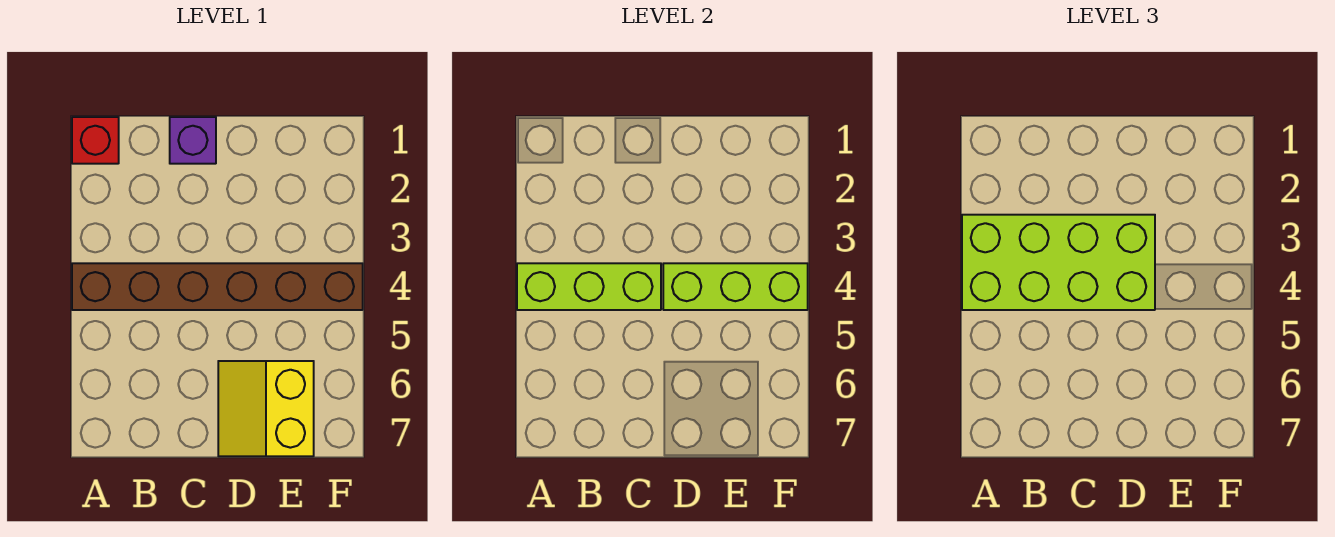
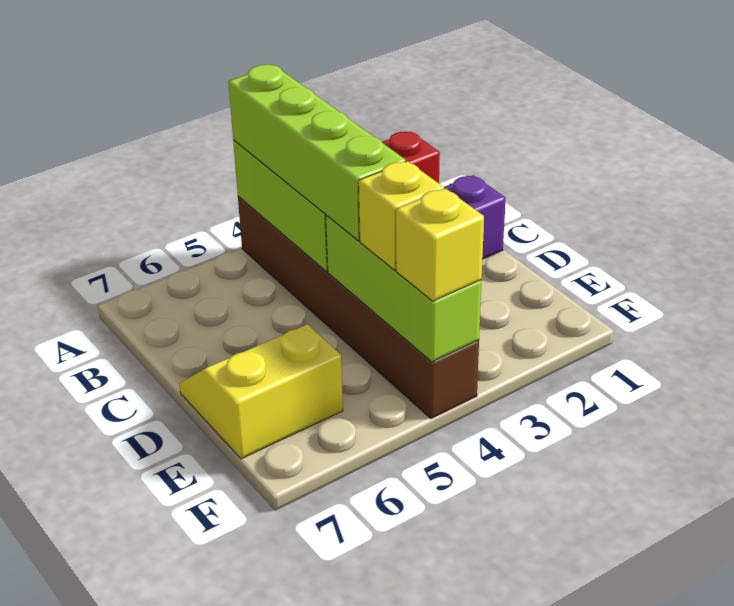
lime 2x4 brick [962,215,1155,310] -> lime 1x4 brick [228,64,406,241]
none -> yellow 1x1 brick [359,161,444,270]
none -> yellow 1x1 brick [396,189,484,301]

